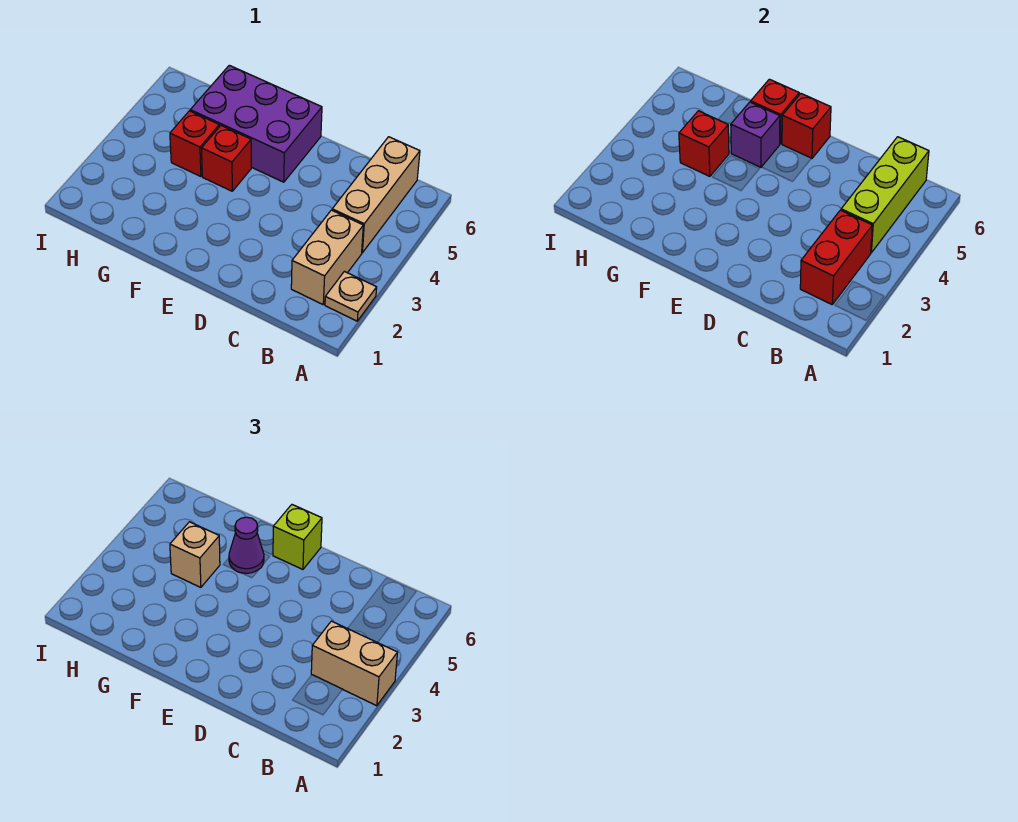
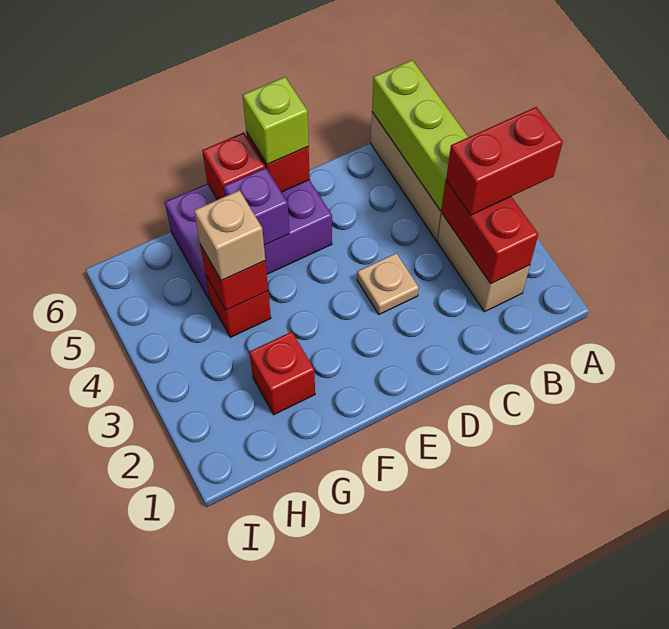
tan 1x1 plate [325,271,377,321] -> tan 1x1 plate moved to [357,253,419,314]
tan 1x2 brick [311,621,398,706] -> red 1x2 brick [446,107,563,215]
red 1x1 brick [202,126,251,191] -> red 1x1 brick moved to [249,332,315,415]
purple 1x1 cone [229,517,264,573] -> none

